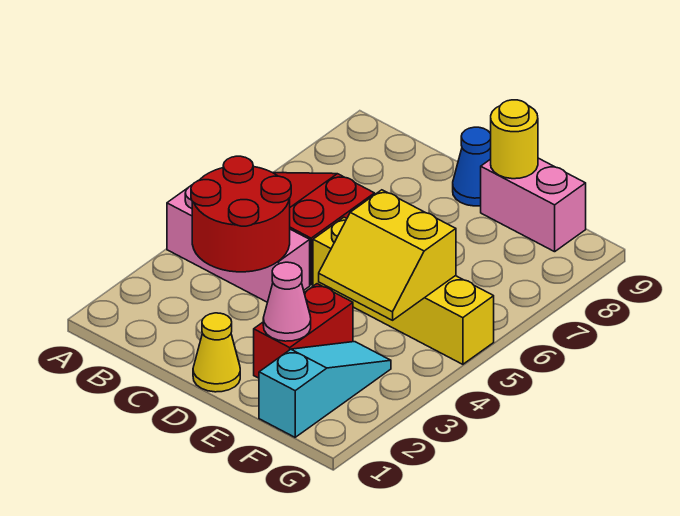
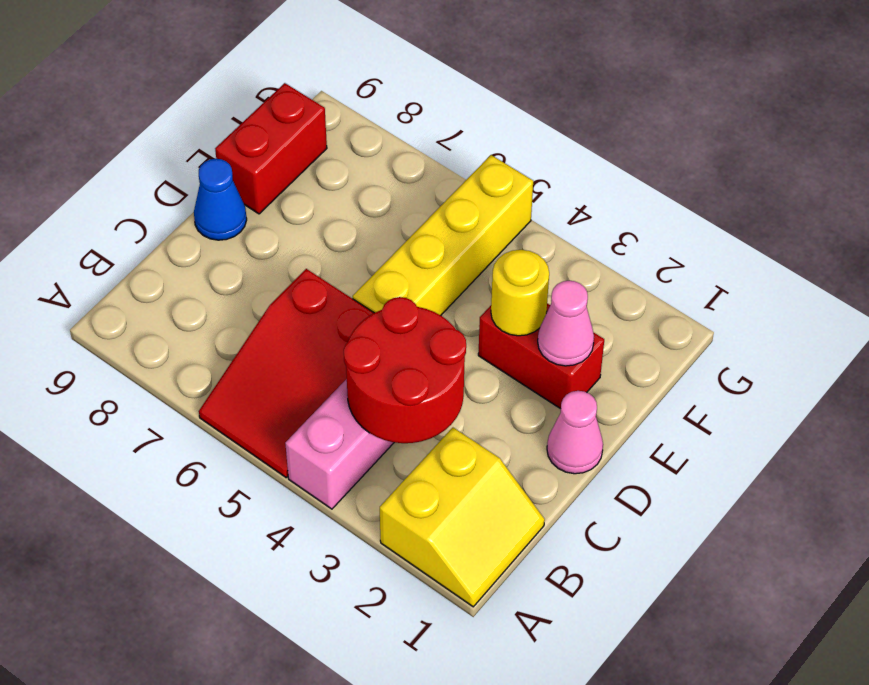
yellow 1x1 cone [193,313,240,392] -> pink 1x1 cone [547,391,603,474]
yellow 2x2 slope [319,190,456,320] -> yellow 2x2 slope moved to [380,428,545,607]
pink 1x2 brick [481,158,586,252] -> red 1x2 brick [215,83,327,214]
yellow 1x1 round brick [491,100,538,179] -> yellow 1x1 round brick moved to [491,250,549,336]
cyan 1x3 slope [259,342,391,437] -> none

